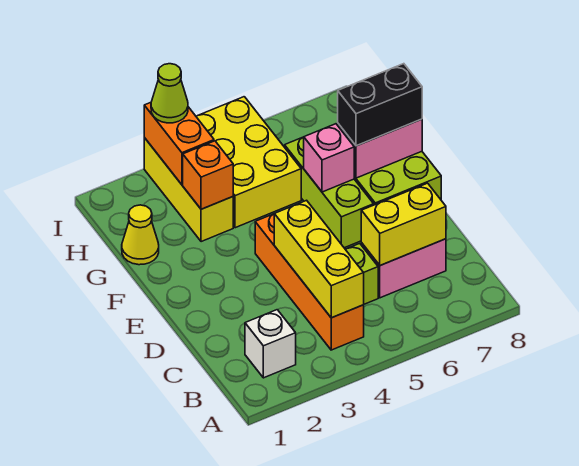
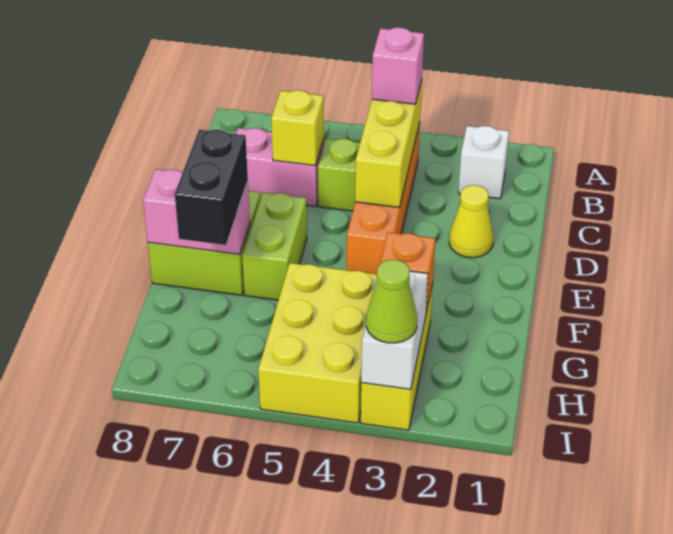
yellow 1x2 brick [361,183,446,265] -> yellow 1x1 brick [271,90,324,166]
lime 1x3 brick [285,137,374,248] -> lime 1x2 brick [242,193,307,300]
pink 1x1 brick [304,124,354,192] -> pink 1x1 brick moved to [372,28,424,104]
black 1x2 brick [338,64,422,146] -> black 1x2 brick turned to [175,130,248,245]
yellow 1x1 cone [122,205,159,265] -> yellow 1x1 cone moved to [449,185,493,258]
orange 1x2 brick [144,102,214,185] -> white 1x2 brick [361,271,428,389]

